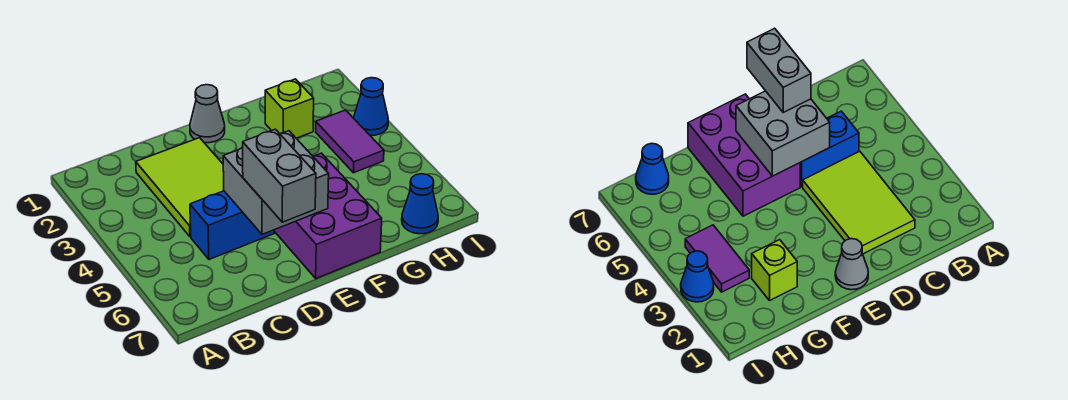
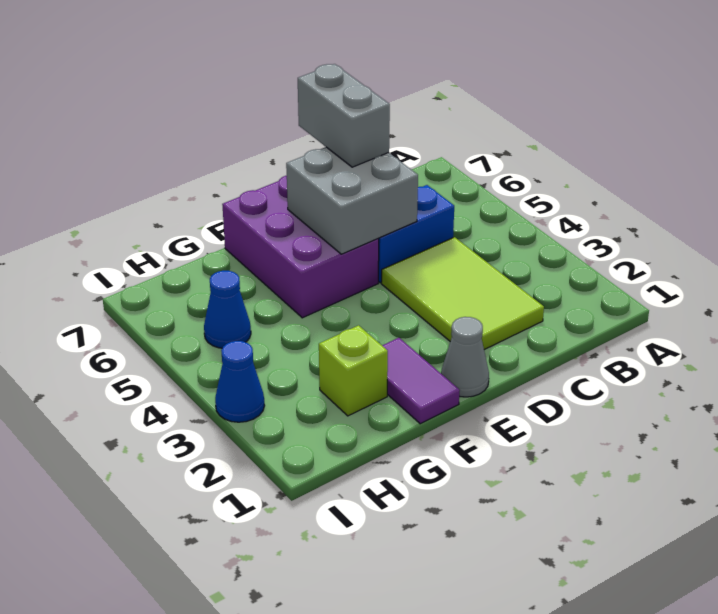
purple 1x2 tile [316,110,384,173] -> purple 1x2 tile moved to [382,338,460,424]
blue 1x1 cone [402,174,438,234] -> blue 1x1 cone moved to [204,271,251,348]

